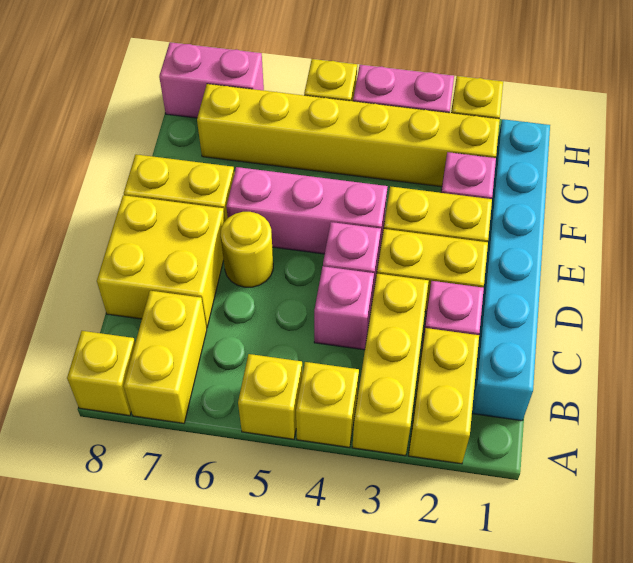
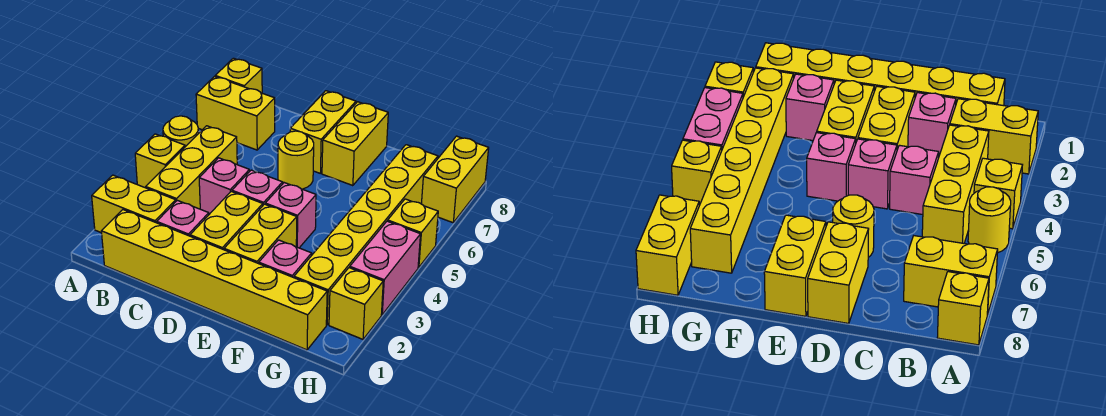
yellow 1x3 brick [352,274,429,456] -> yellow 1x3 brick turned to [146,126,237,209]
yellow 1x1 brick [238,354,302,439] -> yellow 1x1 round brick [163,116,199,147]
cyan 1x6 brick [472,119,550,421] -> yellow 1x6 brick [101,210,327,350]
yellow 2x2 brick [97,195,225,328] -> yellow 1x2 brick [290,91,356,173]
pink 1x3 brick [227,167,388,260] -> pink 1x1 brick [265,183,316,248]
pink 1x2 brick [159,42,264,118] -> yellow 1x2 brick [421,136,489,223]

